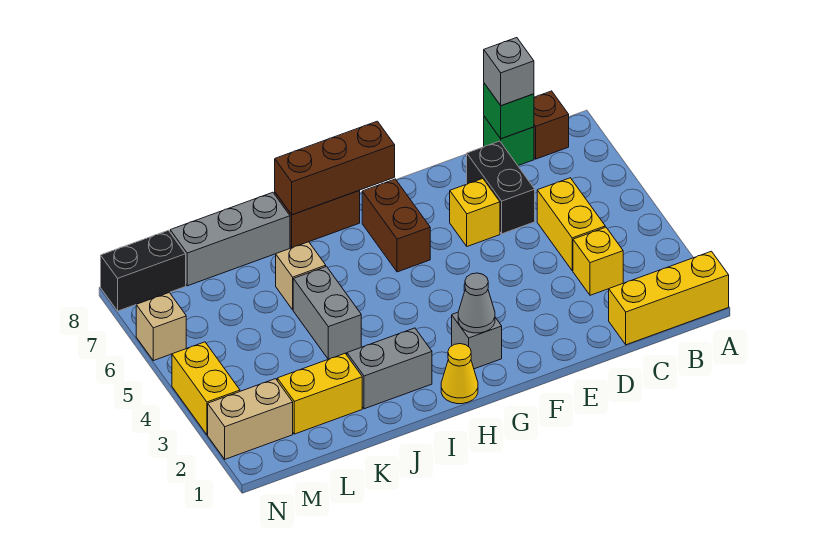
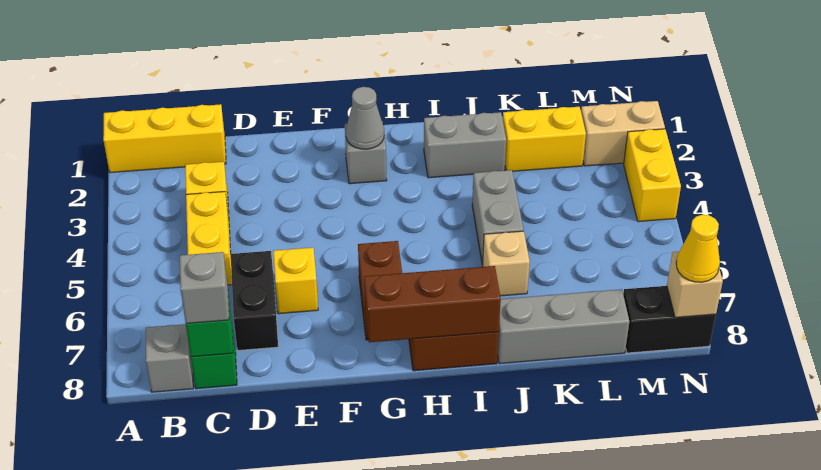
brown 1x1 brick [534,91,569,159] -> grey 1x1 brick [146,324,193,392]
yellow 1x1 cone [441,344,478,404] -> yellow 1x1 cone moved to [676,215,720,282]
tan 1x1 brick [136,292,186,361] -> tan 1x1 brick moved to [667,252,723,317]

